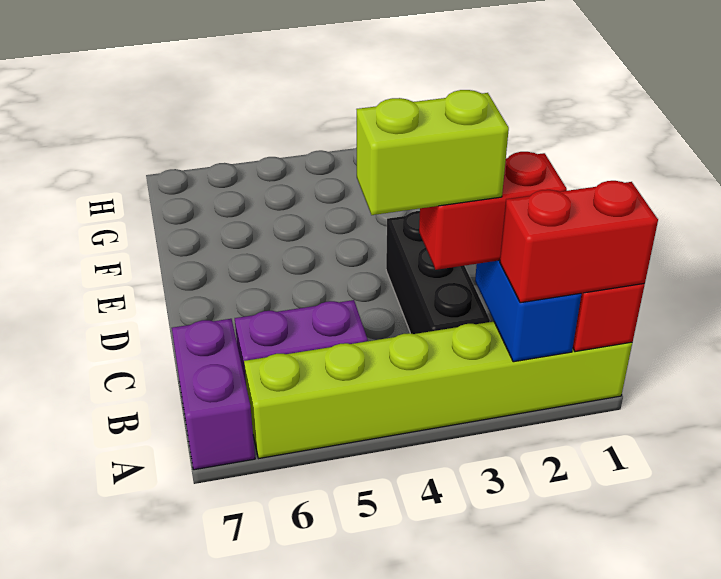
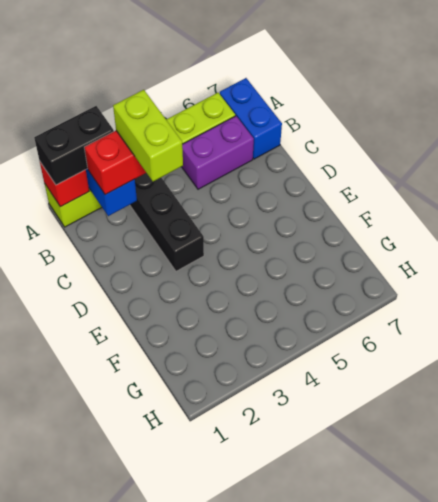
red 1x2 brick [500,181,658,303] -> black 1x2 brick [34,106,114,185]
purple 1x2 brick [172,319,255,470] -> blue 1x2 brick [220,78,282,159]
lime 1x2 brick [357,90,509,215] -> lime 1x2 brick turned to [113,90,183,181]

